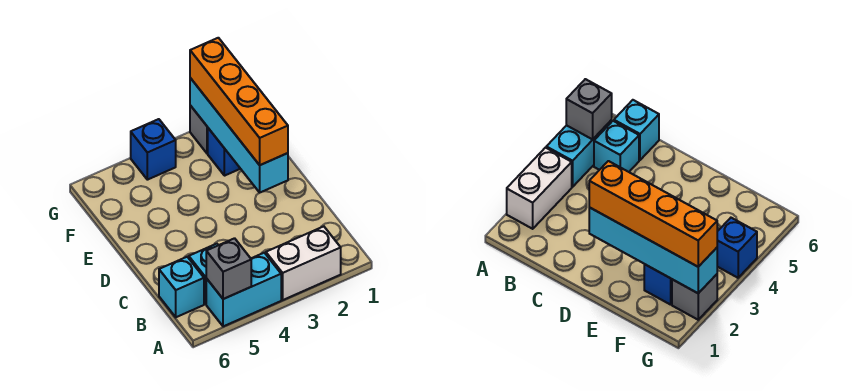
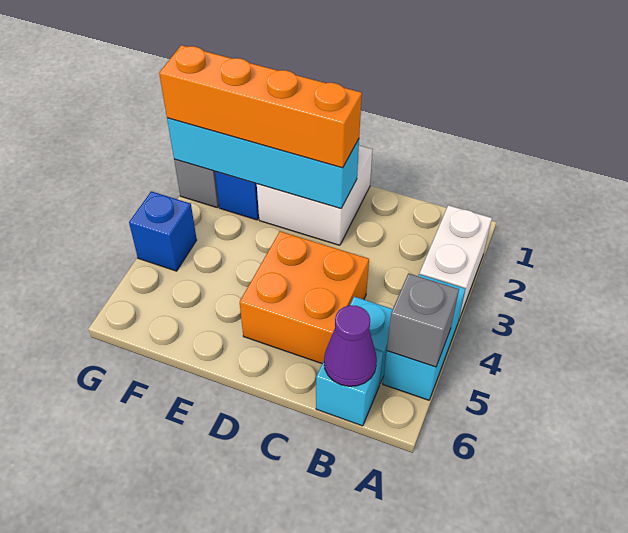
none -> purple 1x1 cone [324,305,377,386]
none -> orange 2x2 brick [240,231,369,363]
none -> white 2x2 brick [257,146,373,245]

